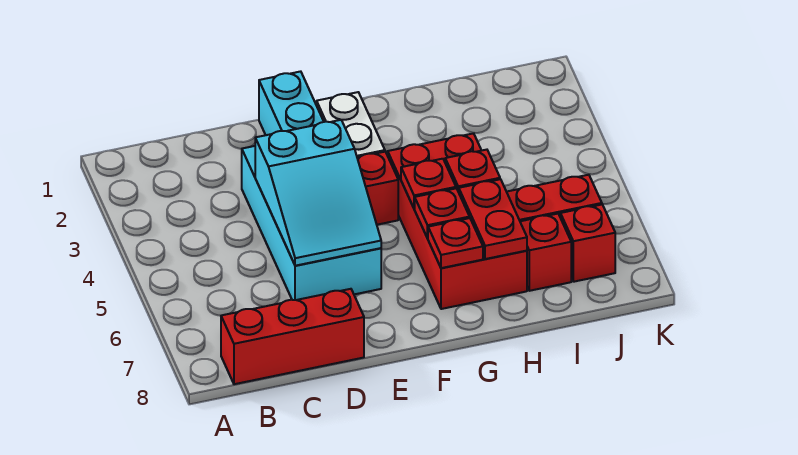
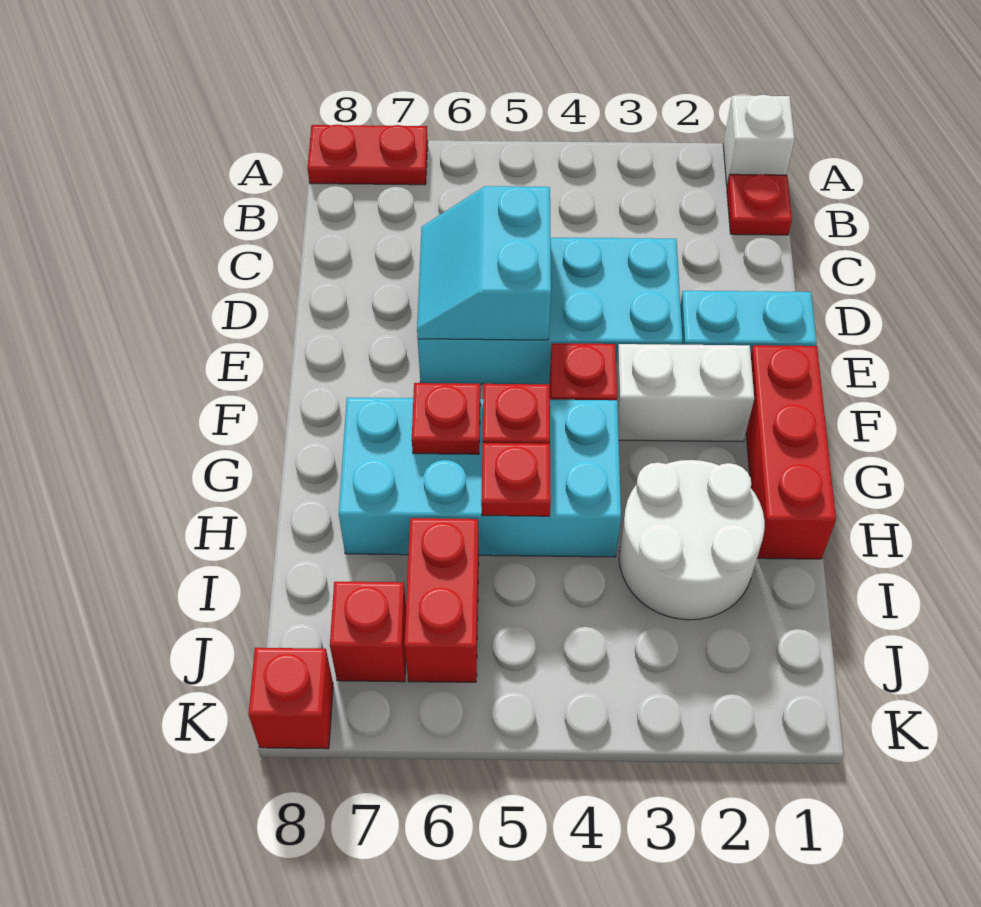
none -> white 1x1 brick [723,95,795,186]
red 1x3 brick [221,289,364,384] -> red 1x3 brick moved to [746,345,836,559]
cyan 2x3 slope [255,120,381,266] -> cyan 2x2 slope [417,186,551,340]
red 2x4 brick [388,133,527,309] -> cyan 2x4 brick [339,397,621,557]
red 1x1 plate [428,218,483,268] -> red 1x1 plate moved to [727,174,792,235]
none -> white 2x2 round brick [619,460,765,620]
red 1x2 plate [459,179,527,259] -> red 1x2 plate moved to [307,125,428,185]
red 1x1 brick [520,214,571,291] -> red 1x1 brick moved to [249,648,333,749]

